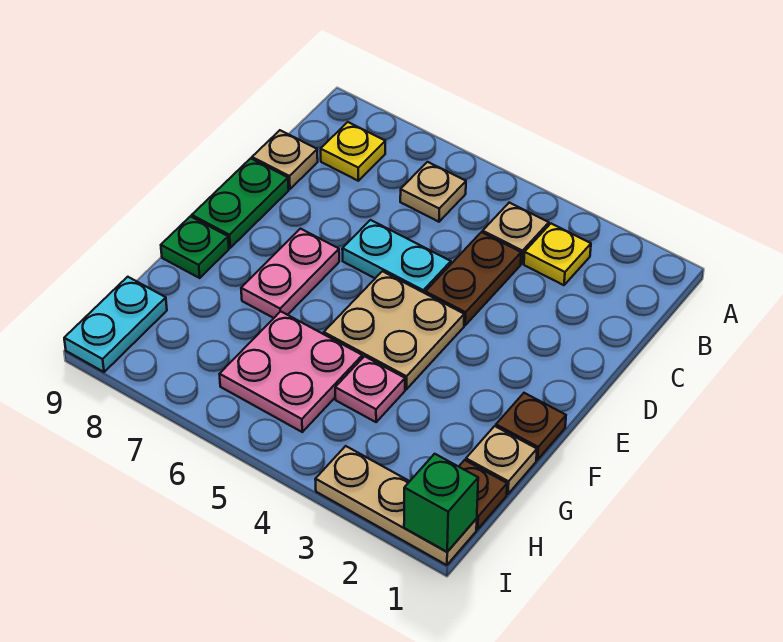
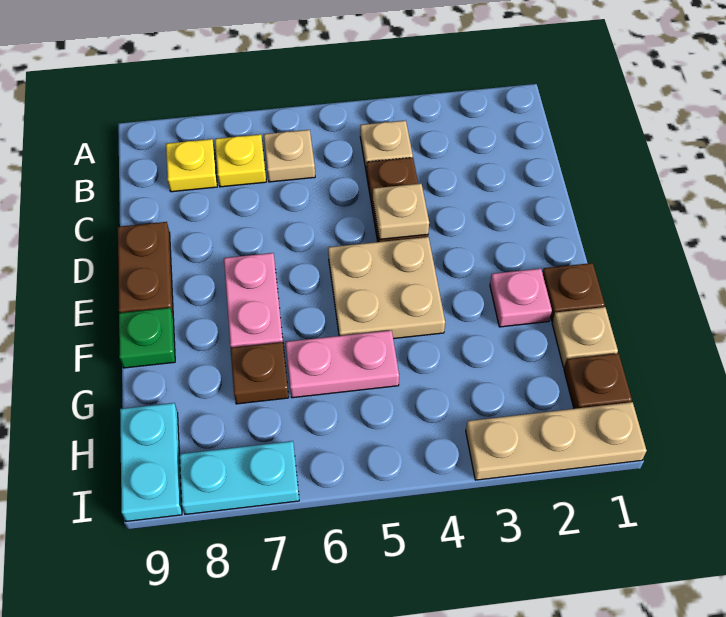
yellow 1x1 plate [524,224,591,285] -> yellow 1x1 plate moved to [215,134,266,187]
tan 1x1 plate [252,130,318,189] -> tan 1x1 plate moved to [373,184,429,239]
cyan 1x2 plate [342,220,451,293] -> cyan 1x2 plate moved to [180,441,299,514]
green 1x2 plate [192,158,289,248] -> brown 1x2 plate [118,222,173,315]
pink 1x1 plate [335,356,405,422] -> pink 1x1 plate moved to [490,269,552,327]
pink 2x2 plate [219,311,362,432] -> pink 1x2 plate [286,330,399,398]
none -> brown 1x1 plate [231,342,289,404]
green 1x1 brick [404,454,478,552] -> none

